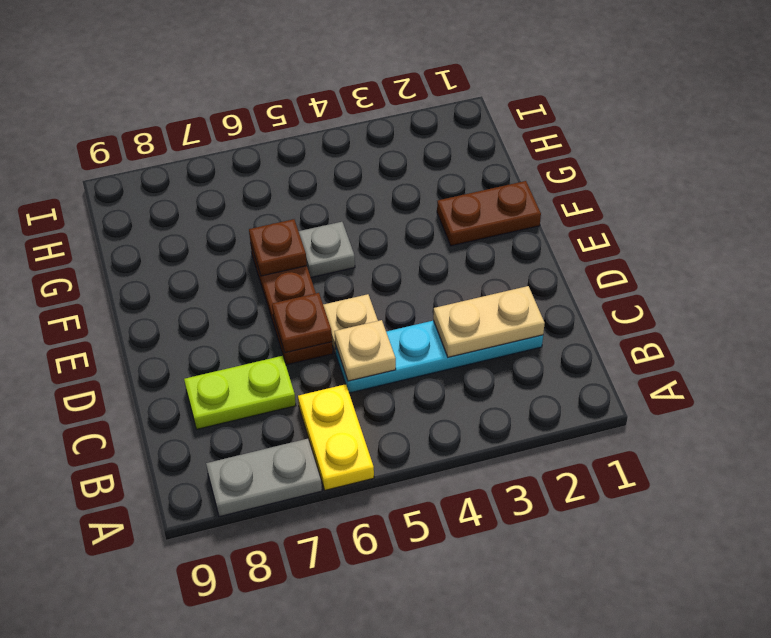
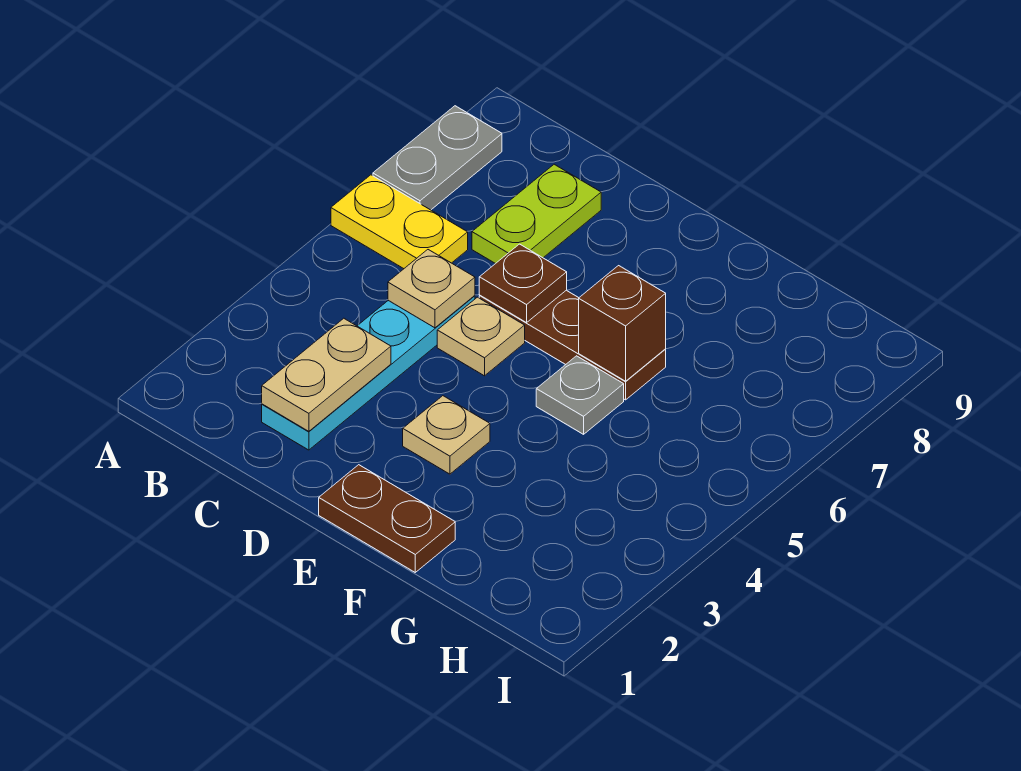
none -> tan 1x1 plate [403,396,490,474]
brown 1x2 plate [437,181,541,246] -> brown 1x2 plate turned to [319,465,455,572]
brown 1x1 plate [249,219,307,276] -> brown 1x1 brick [579,266,666,381]

